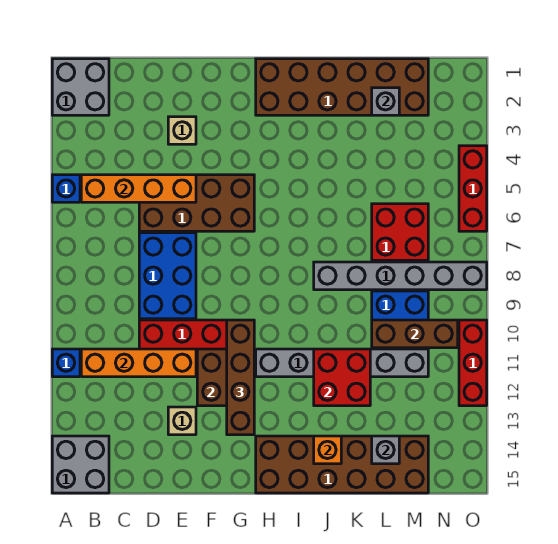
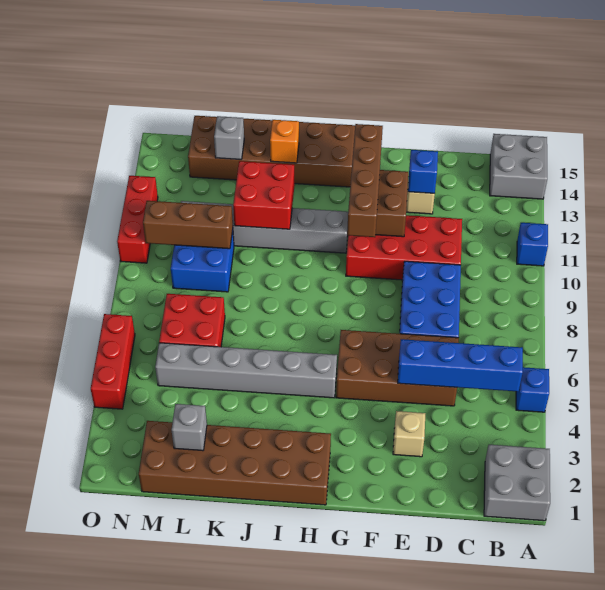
orange 1x4 brick [81,175,196,202] -> blue 1x4 brick [398,339,523,391]
orange 1x4 brick [81,349,196,377] -> none
none -> blue 1x1 brick [408,150,438,193]
grey 1x6 brick [314,262,487,290] -> grey 1x6 brick moved to [155,343,337,398]

